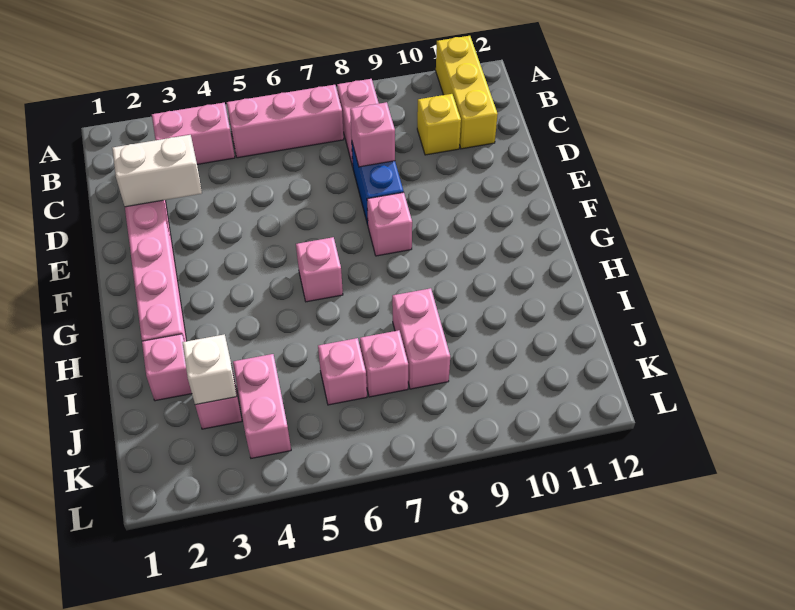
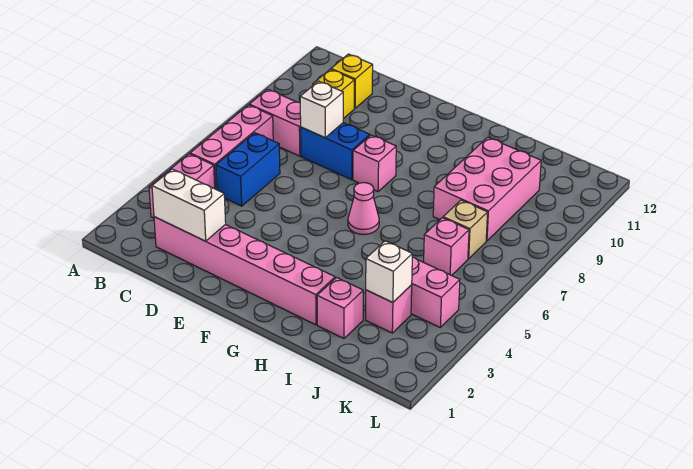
yellow 1x3 brick [436,36,498,149] -> yellow 1x1 brick [331,54,373,108]
none -> blue 1x2 brick [216,133,280,206]
white 1x2 brick [112,135,202,207] -> white 1x2 brick turned to [152,169,226,241]
pink 1x1 brick [350,102,395,167] -> white 1x1 brick [300,81,343,138]
pink 1x1 brick [296,237,343,302] -> pink 1x1 cone [348,183,379,235]
pink 1x2 brick [392,288,450,389] -> pink 2x3 brick [433,137,541,241]
pink 1x1 brick [360,330,408,397] -> tan 1x1 brick [443,200,488,259]

